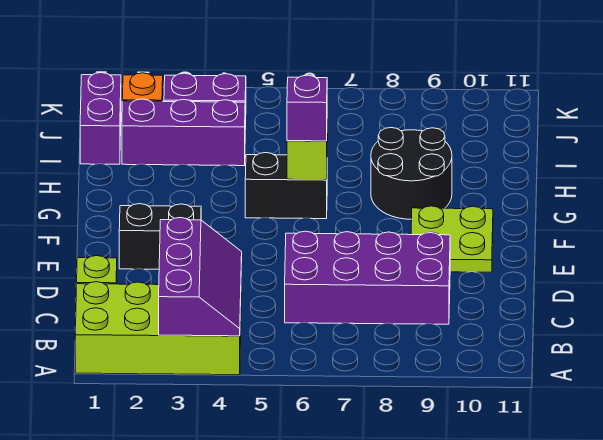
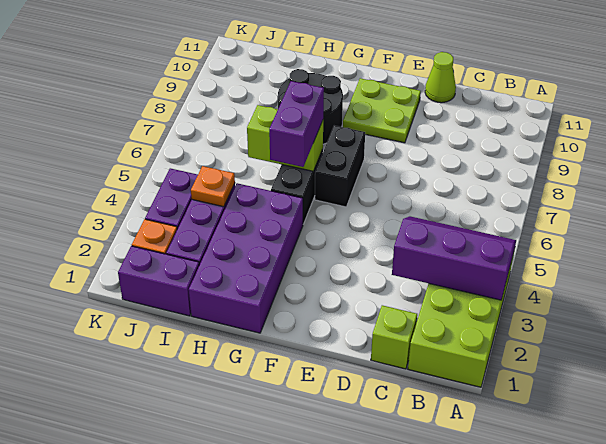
purple 2x4 brick [285,231,450,324] -> purple 2x4 brick moved to [189,183,303,333]
none -> lime 1x1 cone [425,52,456,103]
black 1x2 brick [119,204,201,269] -> black 1x2 brick moved to [315,126,365,207]
purple 1x1 brick [287,75,327,141] -> purple 1x2 brick [269,81,324,167]
none -> orange 1x1 plate [191,166,235,207]

